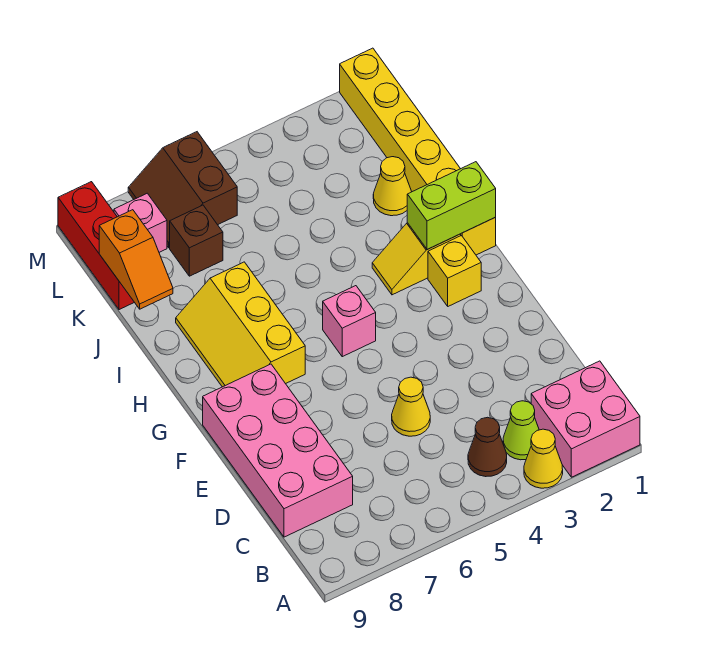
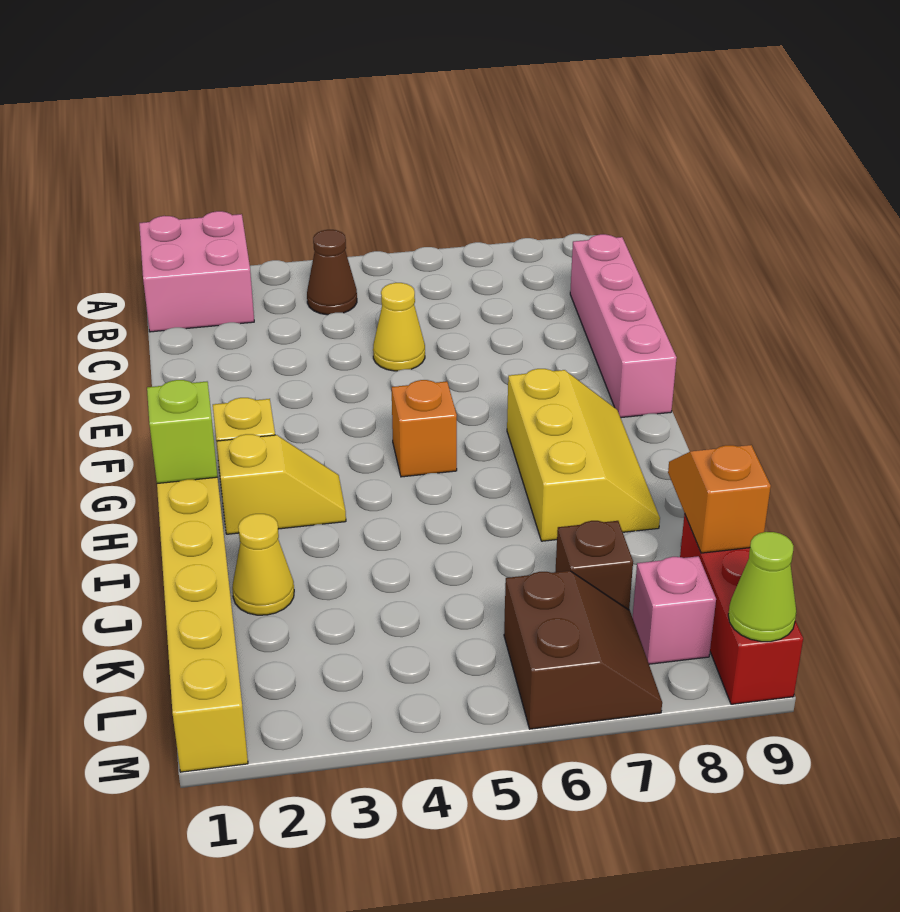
yellow 1x1 cone [524,429,563,488] -> none
lime 1x1 cone [503,401,539,460] -> lime 1x1 cone moved to [728,532,796,642]
pink 2x4 brick [203,364,353,537] -> pink 1x4 brick [570,234,677,418]
pink 1x1 brick [323,286,376,357] -> orange 1x1 brick [392,380,457,477]
lime 1x2 brick [407,162,496,250] -> lime 1x1 brick [147,380,217,483]

